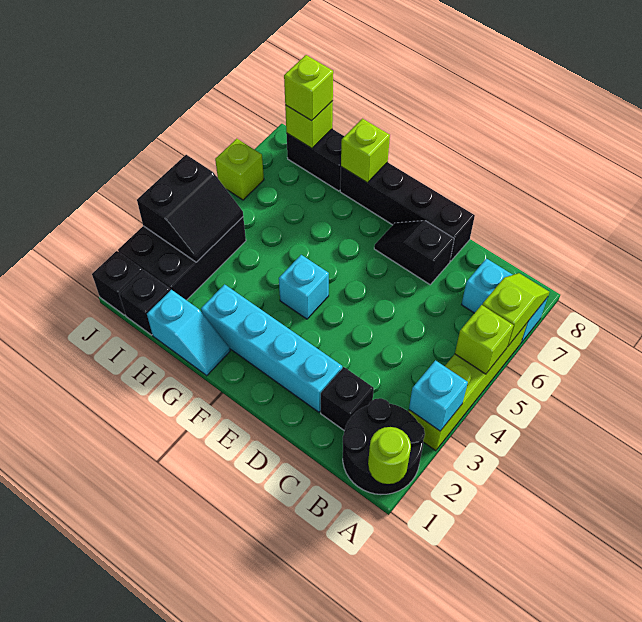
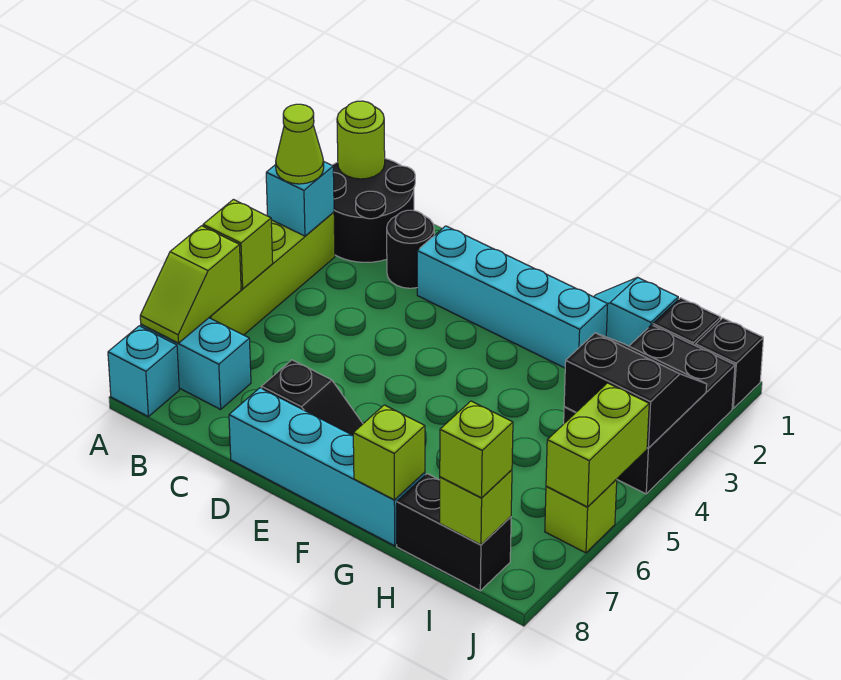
none -> lime 1x1 cone [276,104,324,184]
black 1x1 brick [321,367,374,431] -> black 1x1 round brick [387,210,434,288]
black 1x4 brick [340,162,475,261] -> cyan 1x4 brick [229,388,425,546]
cyan 1x1 brick [279,255,329,319] -> cyan 1x1 brick moved to [108,326,179,416]
black 2x2 slope [137,155,243,262] -> black 2x2 slope turned to [564,333,707,448]
none -> lime 1x2 brick [546,383,649,507]

